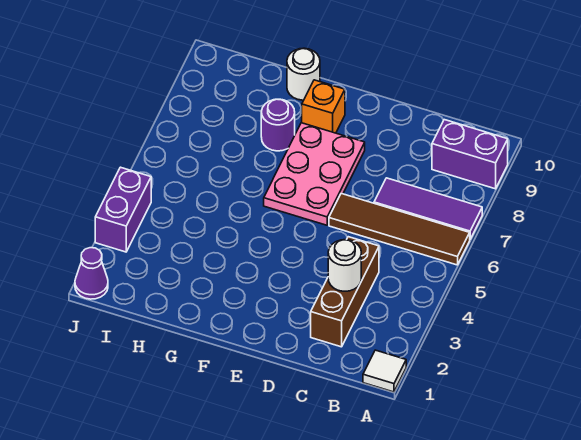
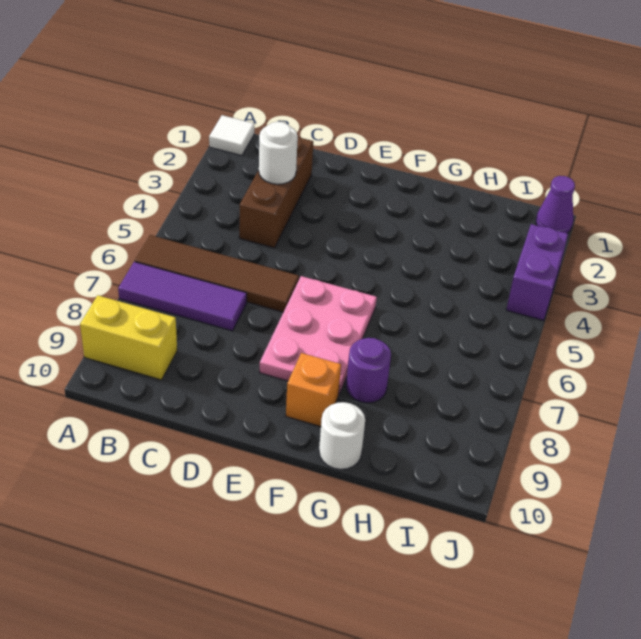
purple 1x2 brick [432,120,508,189] -> yellow 1x2 brick [80,295,177,380]

